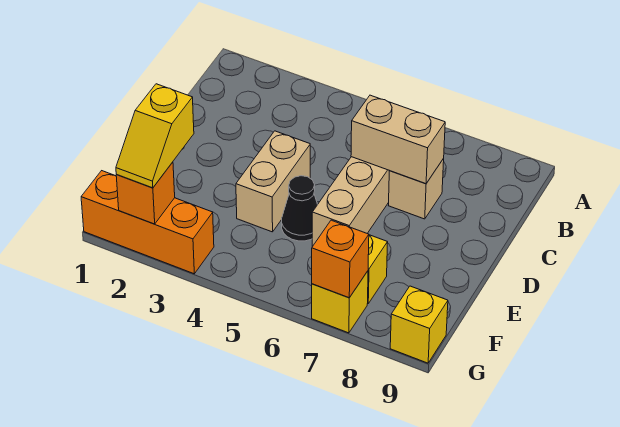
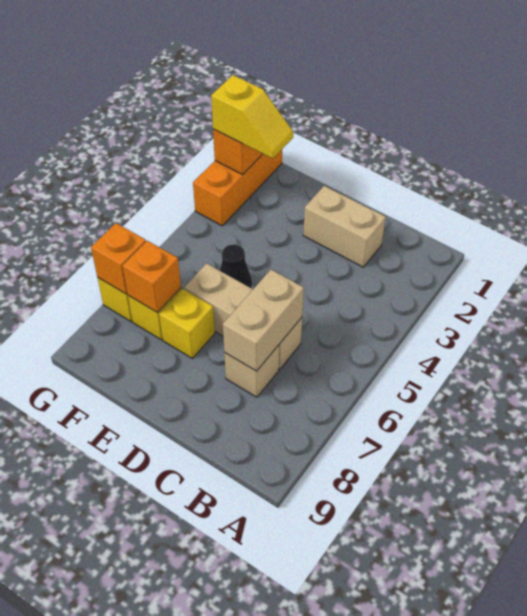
tan 1x2 brick [236,131,310,232] -> tan 1x2 brick moved to [303,186,386,267]
yellow 1x2 slope [116,84,194,188] -> yellow 1x2 slope turned to [211,75,293,159]
none -> orange 1x1 brick [123,241,181,312]
yellow 1x1 brick [390,286,448,363] -> yellow 1x1 brick moved to [159,289,215,358]

